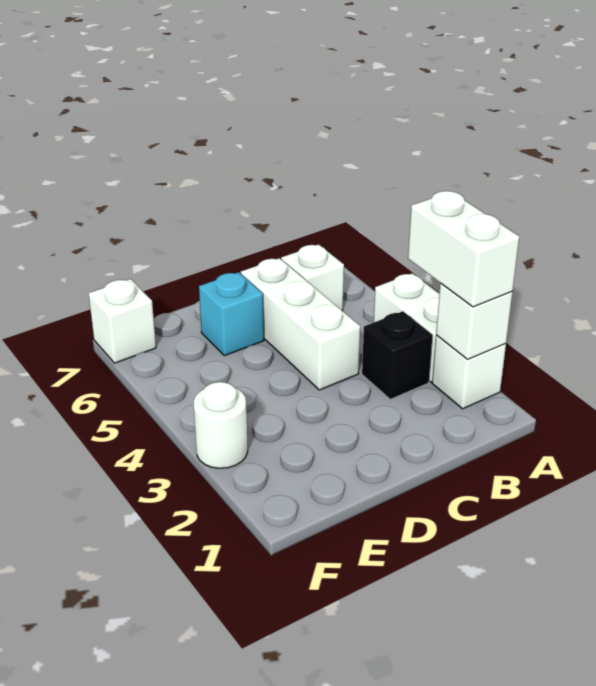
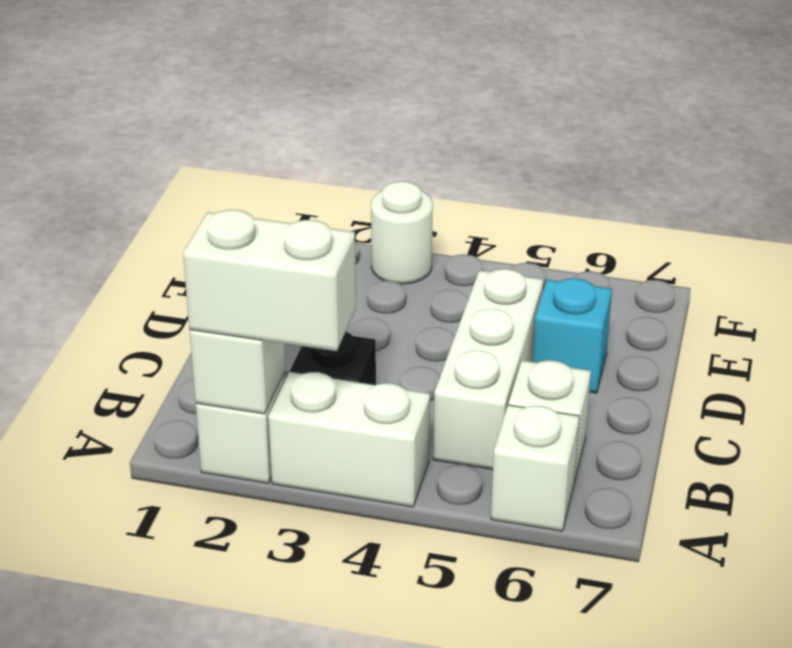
white 1x3 brick [241,258,360,390] -> white 1x3 brick turned to [433,269,543,469]
white 1x1 brick [89,279,156,363] -> white 1x1 brick moved to [491,405,579,531]

